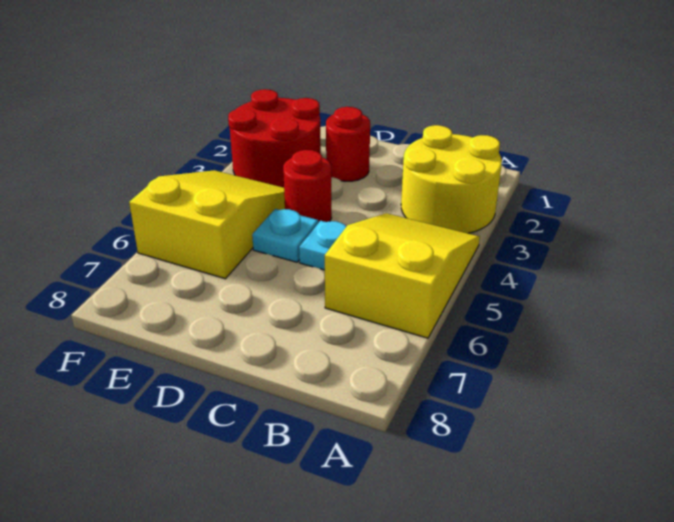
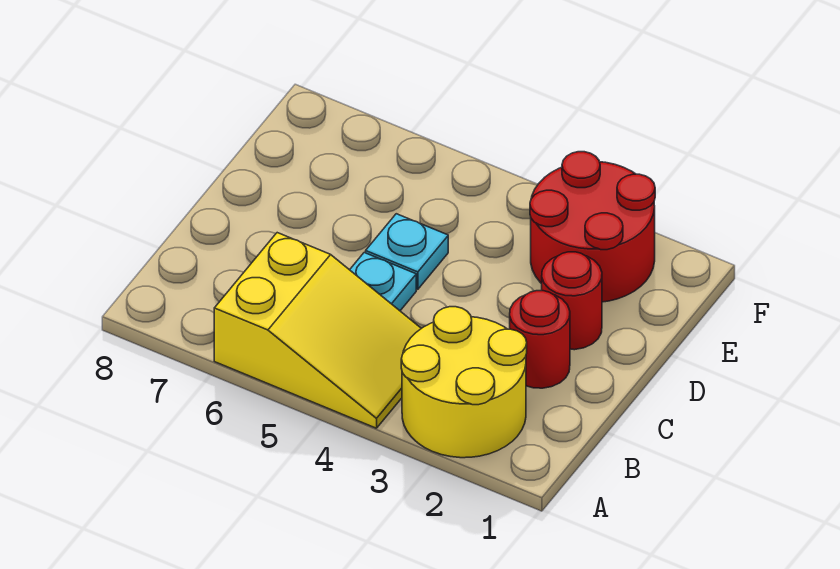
red 1x1 round brick [283,150,332,223] -> red 1x1 round brick moved to [510,291,570,388]
yellow 2x3 slope [129,170,285,279] -> none

